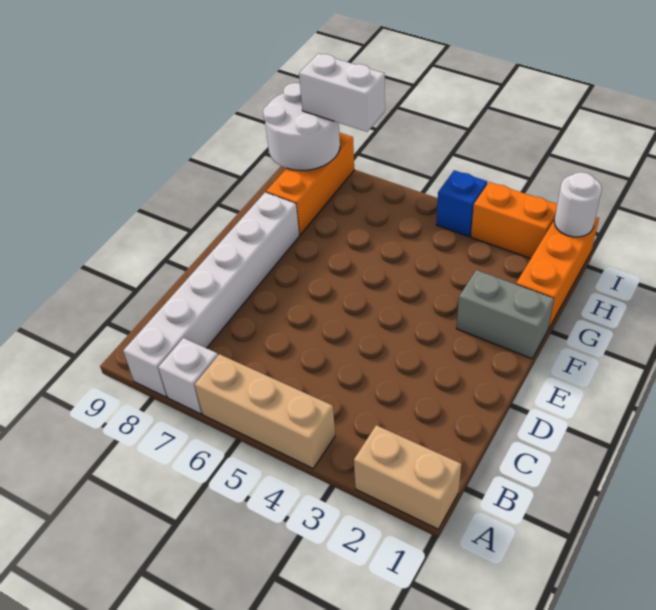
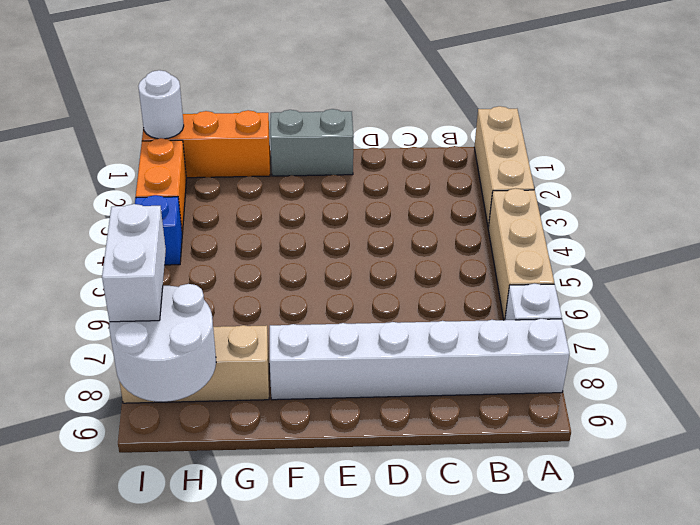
tan 1x2 brick [354,425,461,529] -> tan 1x3 brick [474,106,534,228]
grey 1x2 brick [456,270,554,359] -> grey 1x2 brick turned to [270,109,354,176]
orange 1x3 brick [266,133,354,235] -> tan 1x3 brick [119,325,269,403]

